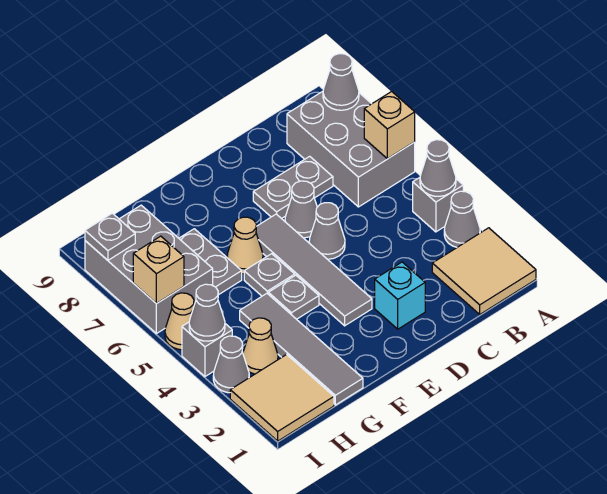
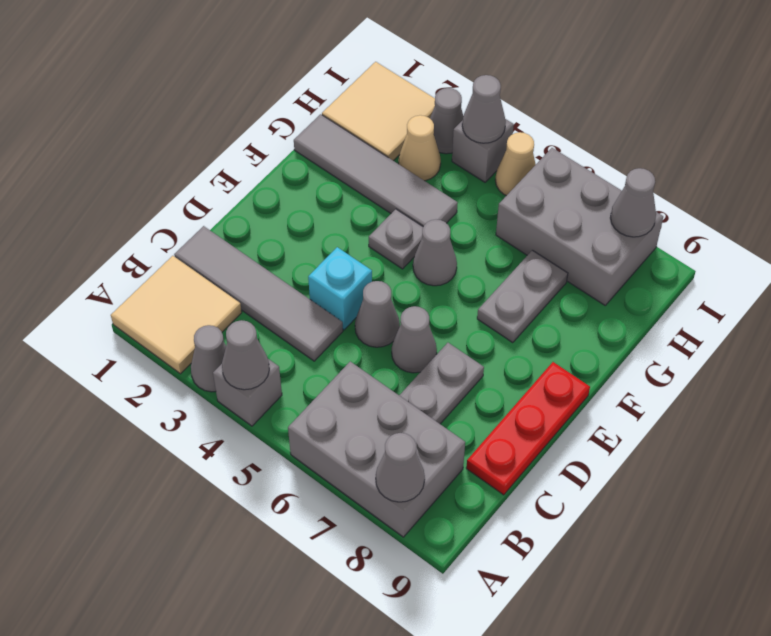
tan 1x1 brick [364,92,415,159] -> none
none -> red 1x3 plate [466,362,590,495]
cyan 1x1 brick [375,262,425,329] -> cyan 1x1 brick moved to [308,247,372,330]
grey 1x4 tile [256,214,372,326] -> grey 1x4 tile moved to [174,226,343,361]
grey 1x1 plate [244,254,295,296] -> grey 1x1 cone [413,220,457,286]
tan 1x1 cone [227,217,263,274] -> none
grey 1x2 plate [179,229,242,295] -> grey 1x2 plate turned to [477,250,568,343]
tan 1x1 brick [133,236,184,304] -> none
grey 1x1 plate [85,213,135,260] -> grey 1x1 cone [610,168,656,237]

